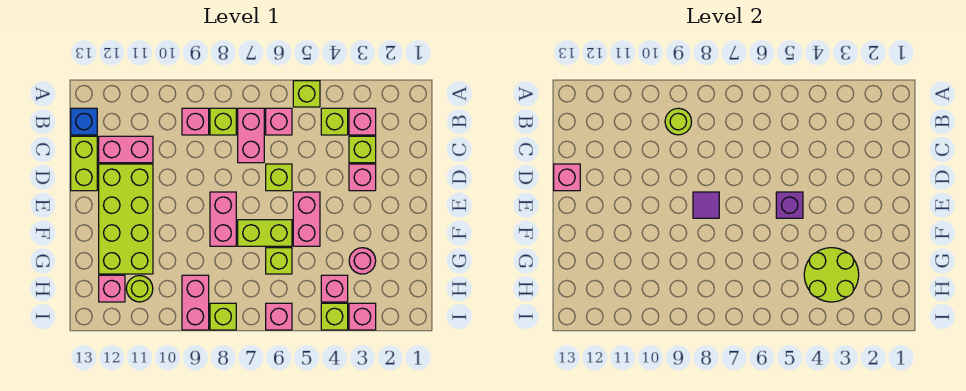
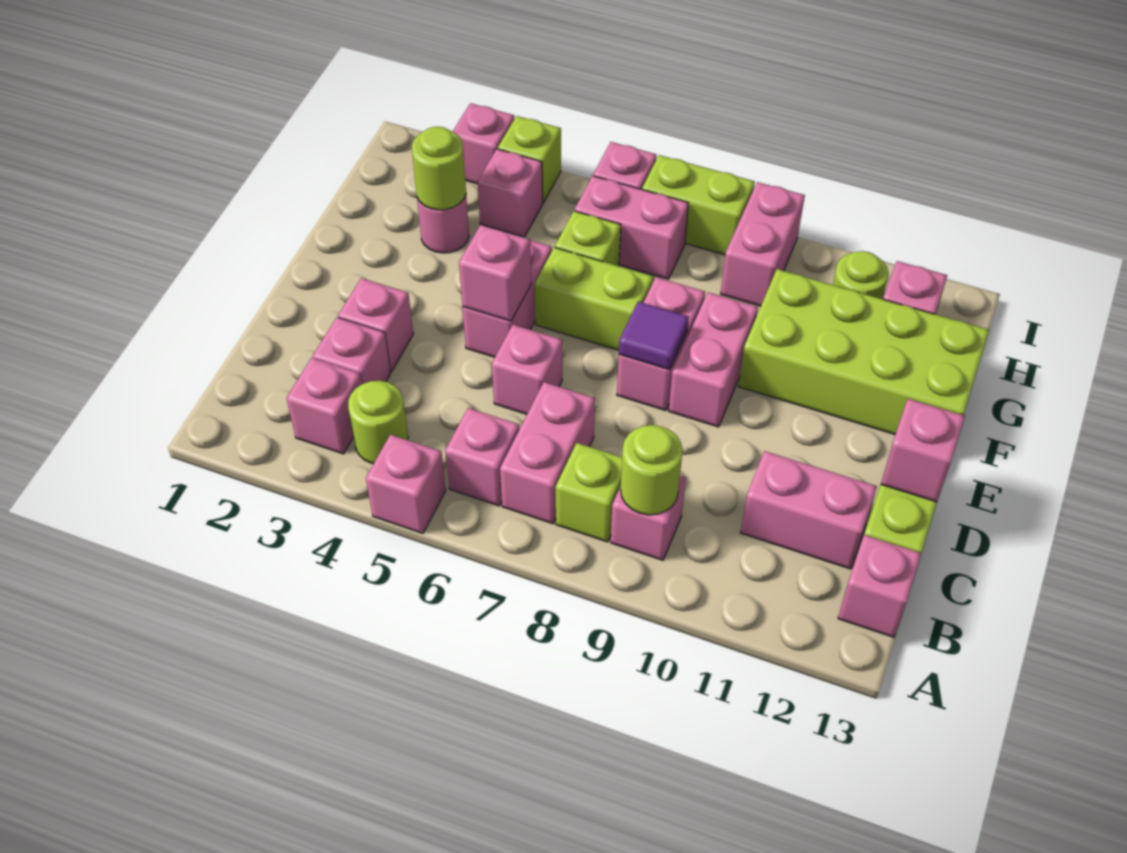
lime 1x1 brick [293,81,320,107] -> pink 1x1 brick [366,435,446,533]
lime 1x1 brick [321,108,348,135] -> lime 1x1 round brick [348,381,408,464]
blue 1x1 brick [71,108,97,135] -> pink 1x1 brick [838,535,921,637]
lime 1x1 brick [349,136,376,163] -> pink 1x1 brick [313,317,391,384]
lime 1x1 brick [266,164,292,191] -> pink 1x1 brick [492,325,562,414]
lime 2x4 brick [99,164,153,274] -> lime 2x4 brick turned to [738,269,989,435]
purple 1x1 brick [776,192,803,218] -> pink 1x1 brick [459,225,531,321]
none -> pink 1x2 brick [669,292,758,427]
lime 2x2 round brick [804,248,859,302] -> lime 1x1 round brick [412,127,466,210]
none -> pink 1x2 brick [575,176,688,279]
lime 1x1 brick [210,303,236,330] -> lime 1x2 brick [642,155,755,255]

